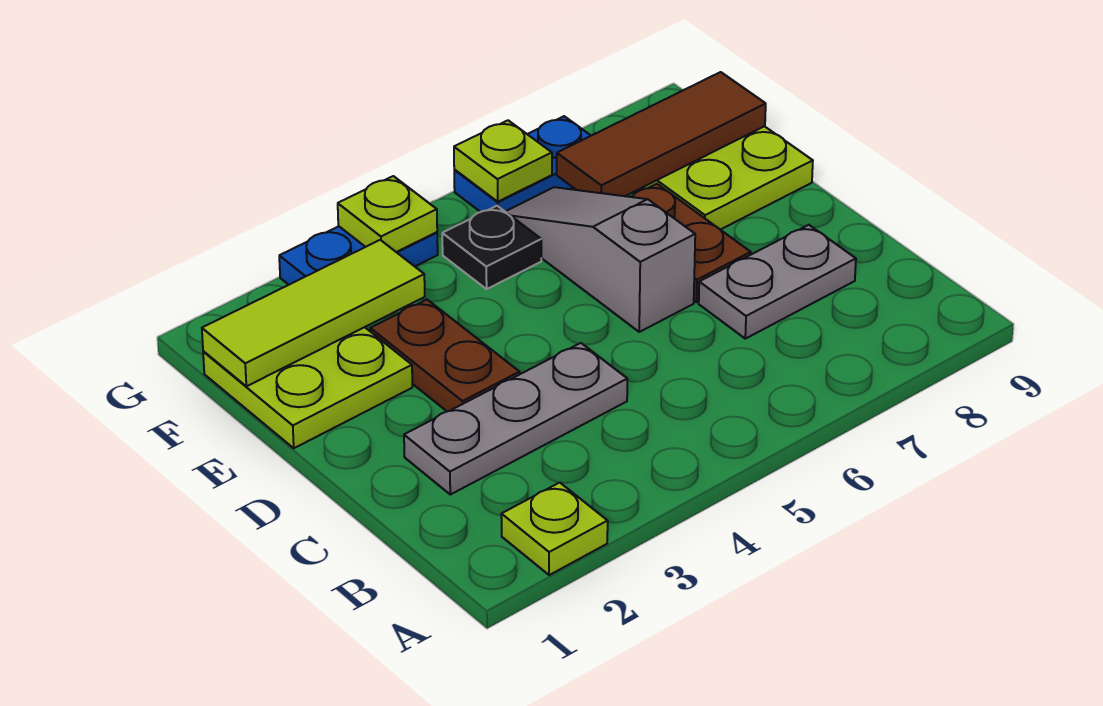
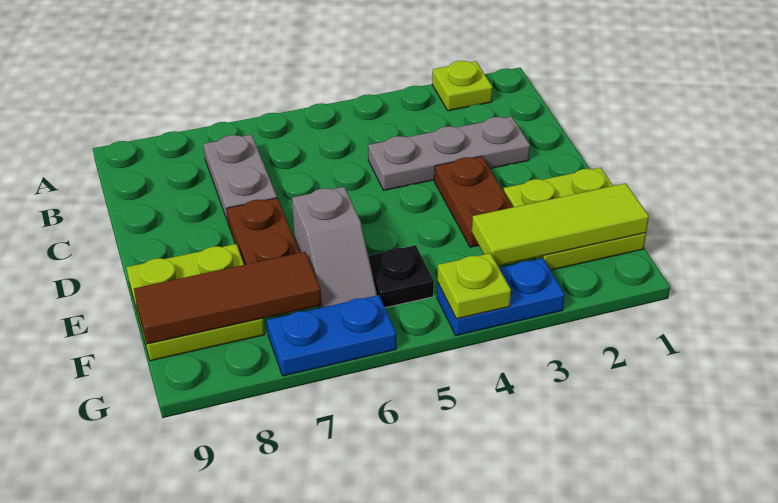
grey 1x2 plate [699,225,856,339] -> grey 1x2 plate turned to [203,134,277,222]
grey 1x3 slope [505,187,695,332] -> grey 1x2 slope [292,187,377,308]
lime 1x1 plate [454,120,552,202] -> none

